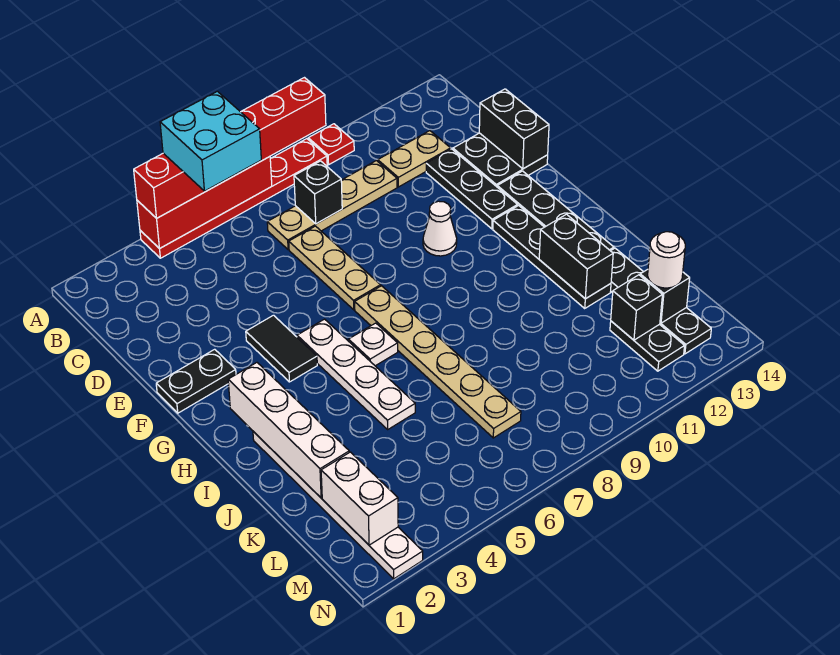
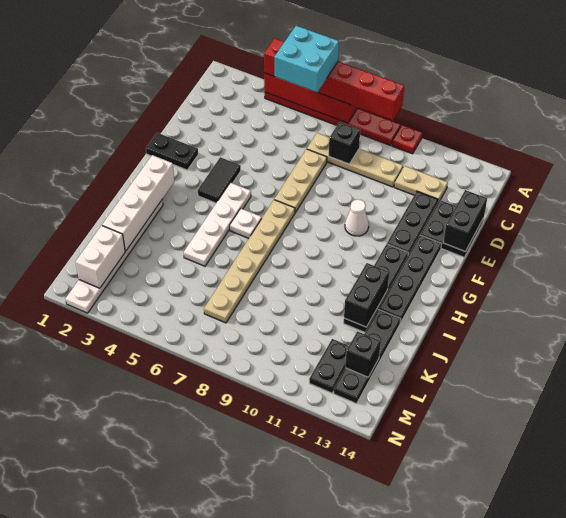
black 1x1 brick [611,275,662,340] -> none
white 1x1 round brick [648,232,685,288] -> none

